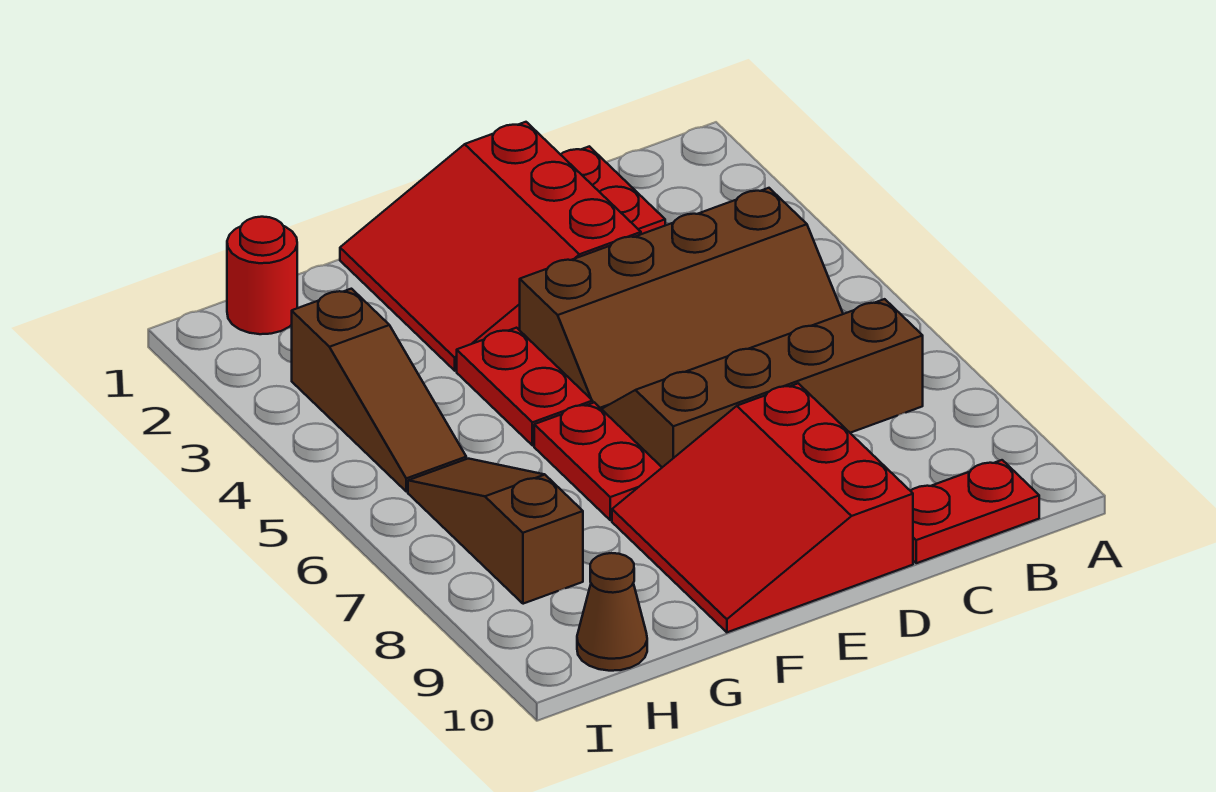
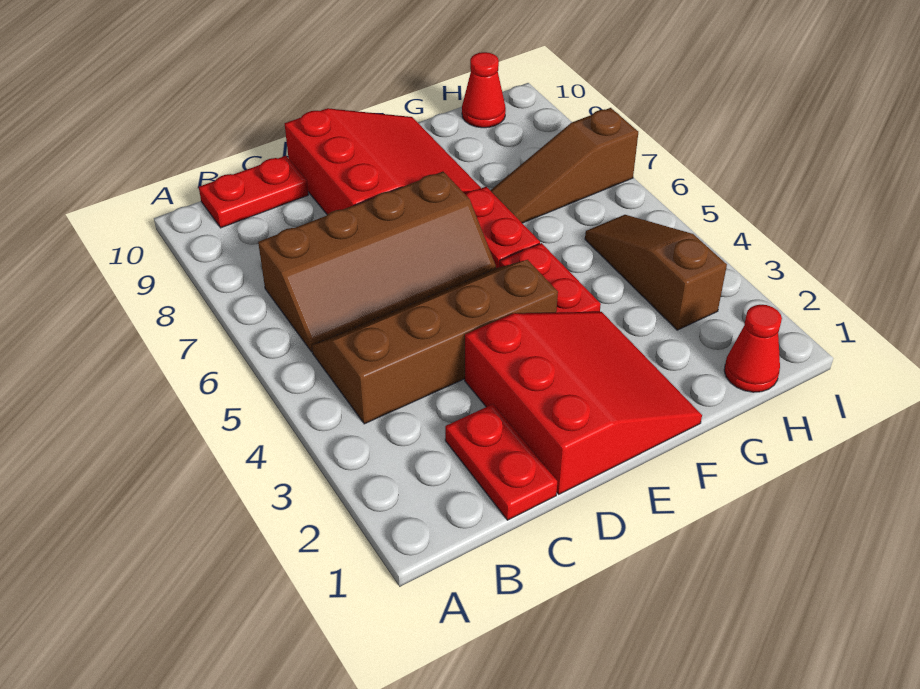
red 1x1 round brick [227,217,297,334] -> red 1x1 cone [724,305,782,392]
brown 1x3 slope [408,459,583,604] -> brown 1x3 slope turned to [490,108,638,223]
brown 1x1 cone [577,553,647,671] -> red 1x1 cone [462,52,506,128]

